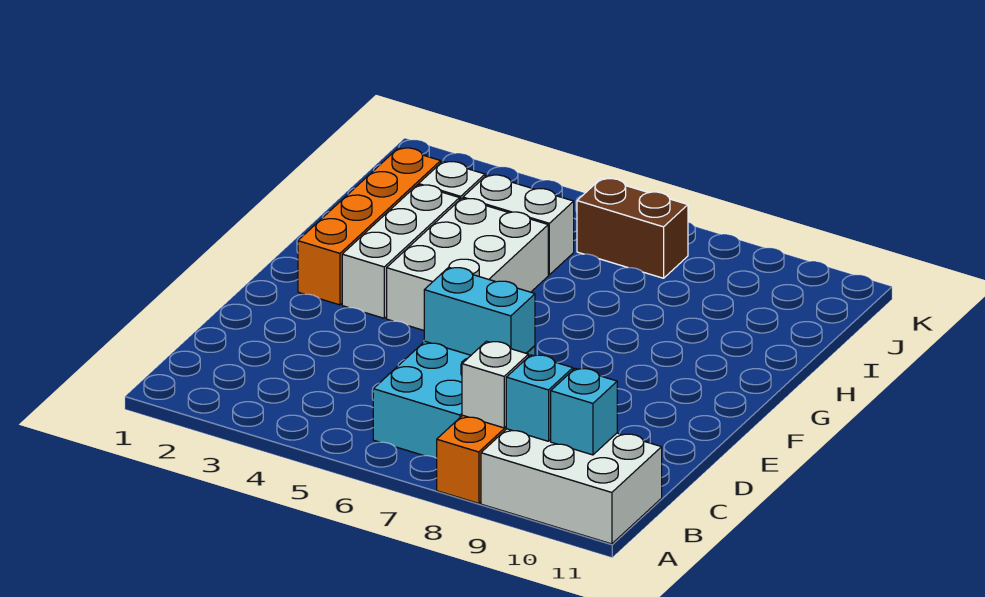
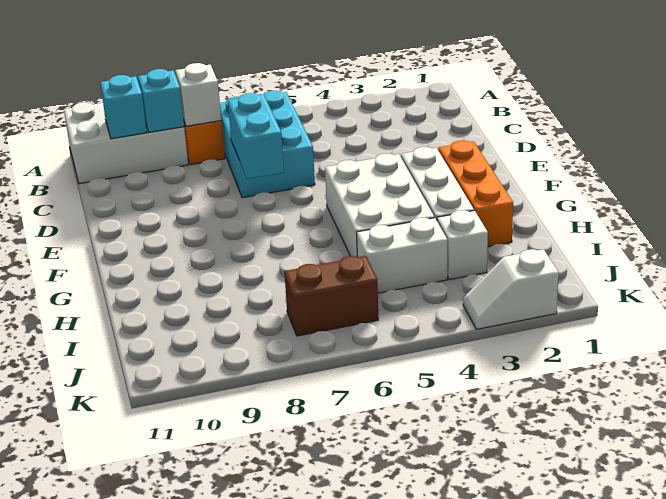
cyan 1x2 brick [424,267,535,355] -> cyan 1x2 brick turned to [228,93,284,179]
orange 1x4 brick [298,148,441,305] -> orange 1x3 brick [438,140,513,247]
none -> white 1x2 slope [463,249,559,329]

